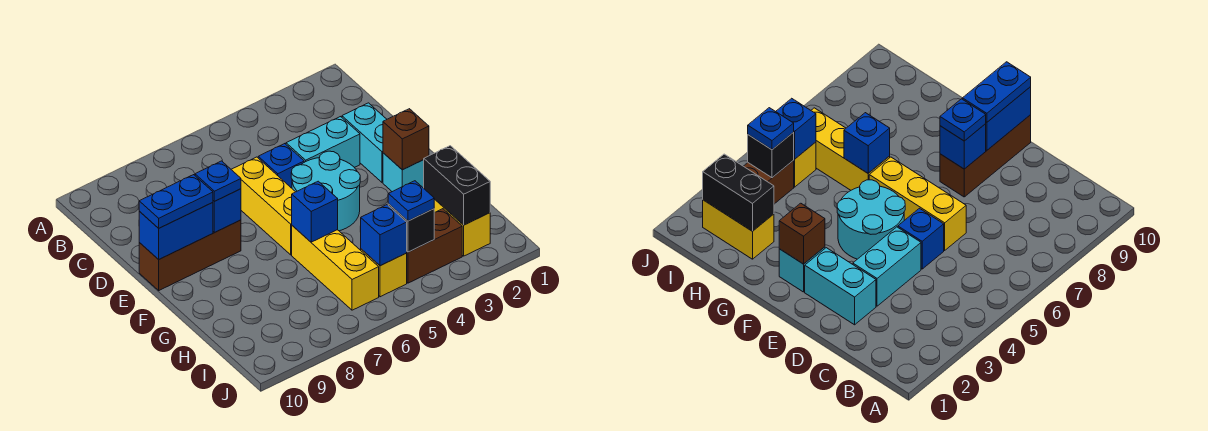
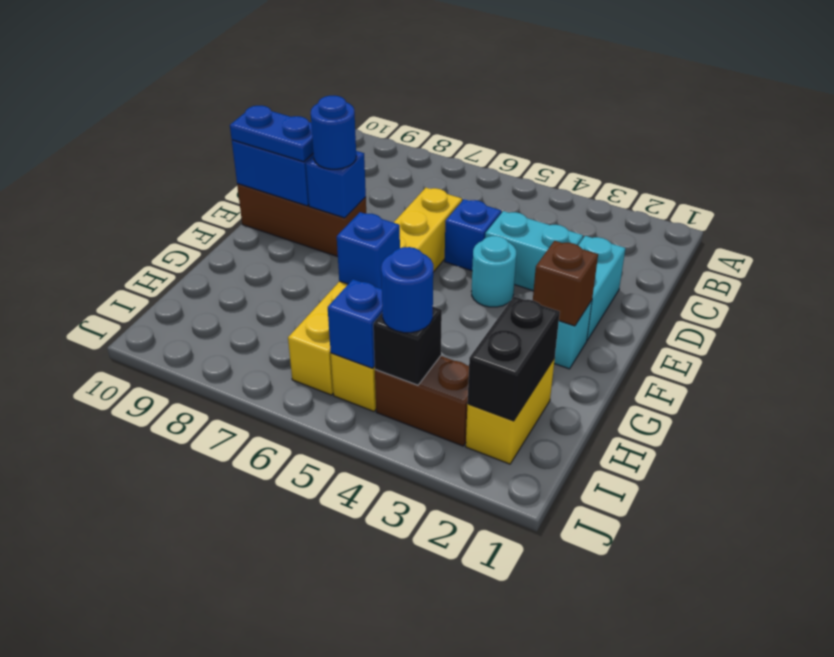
cyan 2x2 round brick [291,151,360,231] -> cyan 1x1 round brick [471,236,516,307]
blue 1x1 plate [195,161,241,201] -> blue 1x1 round brick [311,96,356,169]
blue 1x1 plate [388,181,434,221] -> blue 1x1 round brick [381,247,433,333]

